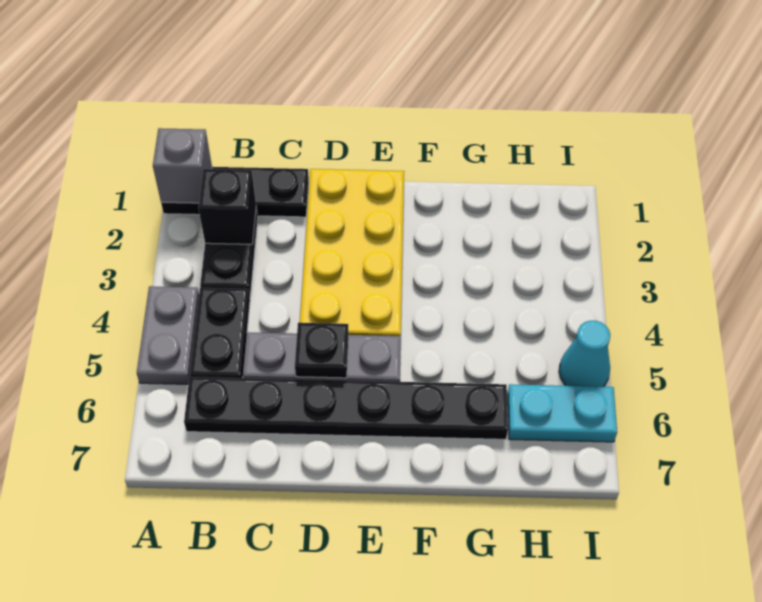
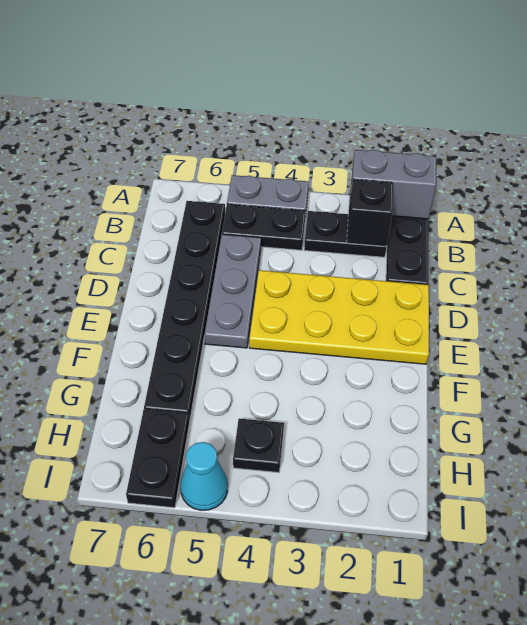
grey 1x1 brick [153,128,212,203] -> grey 1x2 brick [349,150,436,219]
black 1x1 plate [295,323,349,378] -> black 1x1 plate moved to [233,419,284,472]
cyan 1x2 plate [508,384,617,442] -> black 1x2 plate [126,410,189,508]

